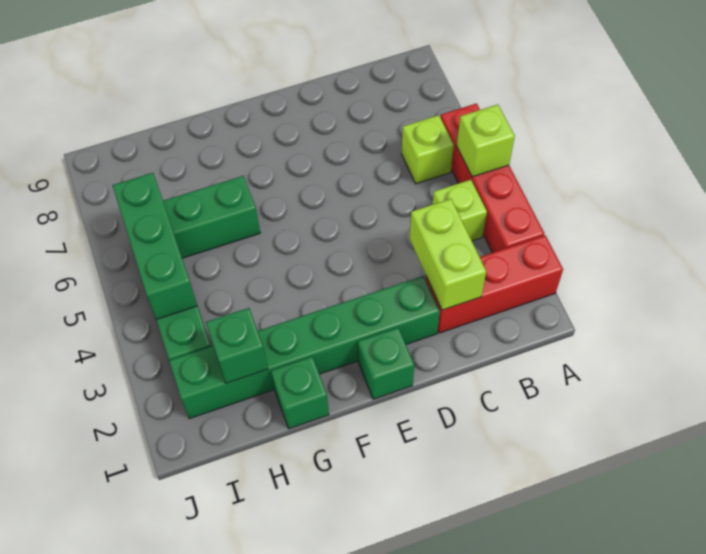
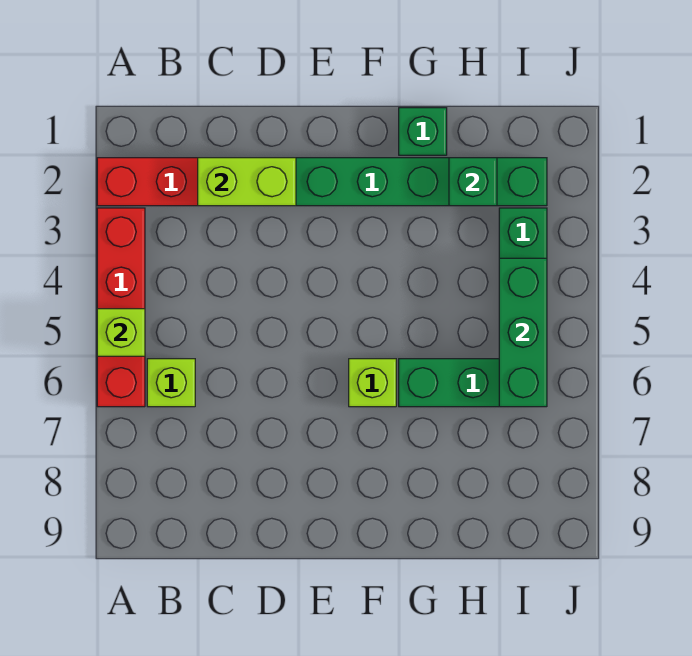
lime 1x1 brick [432,180,487,241] -> lime 1x1 brick moved to [349,359,396,407]
lime 1x2 brick [410,199,486,310] -> lime 1x2 brick turned to [198,158,296,206]
green 1x1 brick [358,328,414,399] -> none

